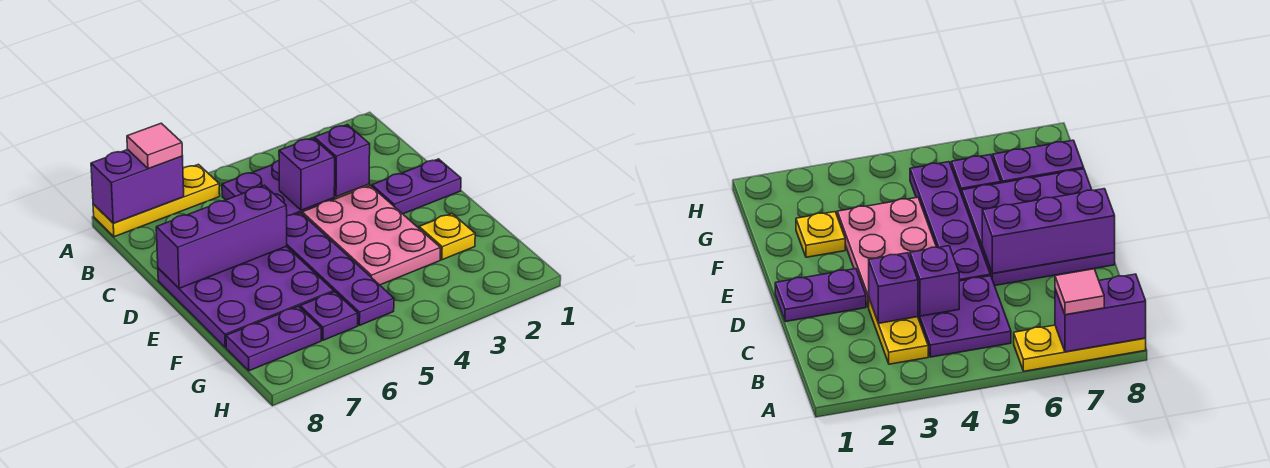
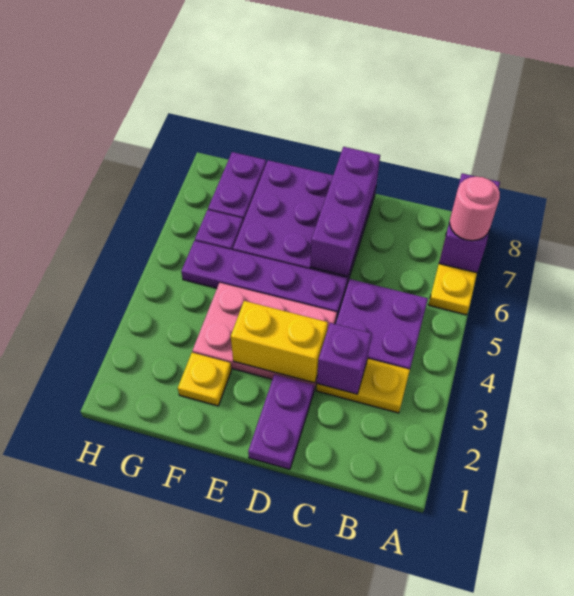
pink 1x1 tile [127,123,183,169] -> pink 1x1 round brick [450,177,500,241]
purple 1x1 brick [279,138,335,210] -> none
none -> yellow 1x2 brick [231,301,328,383]

